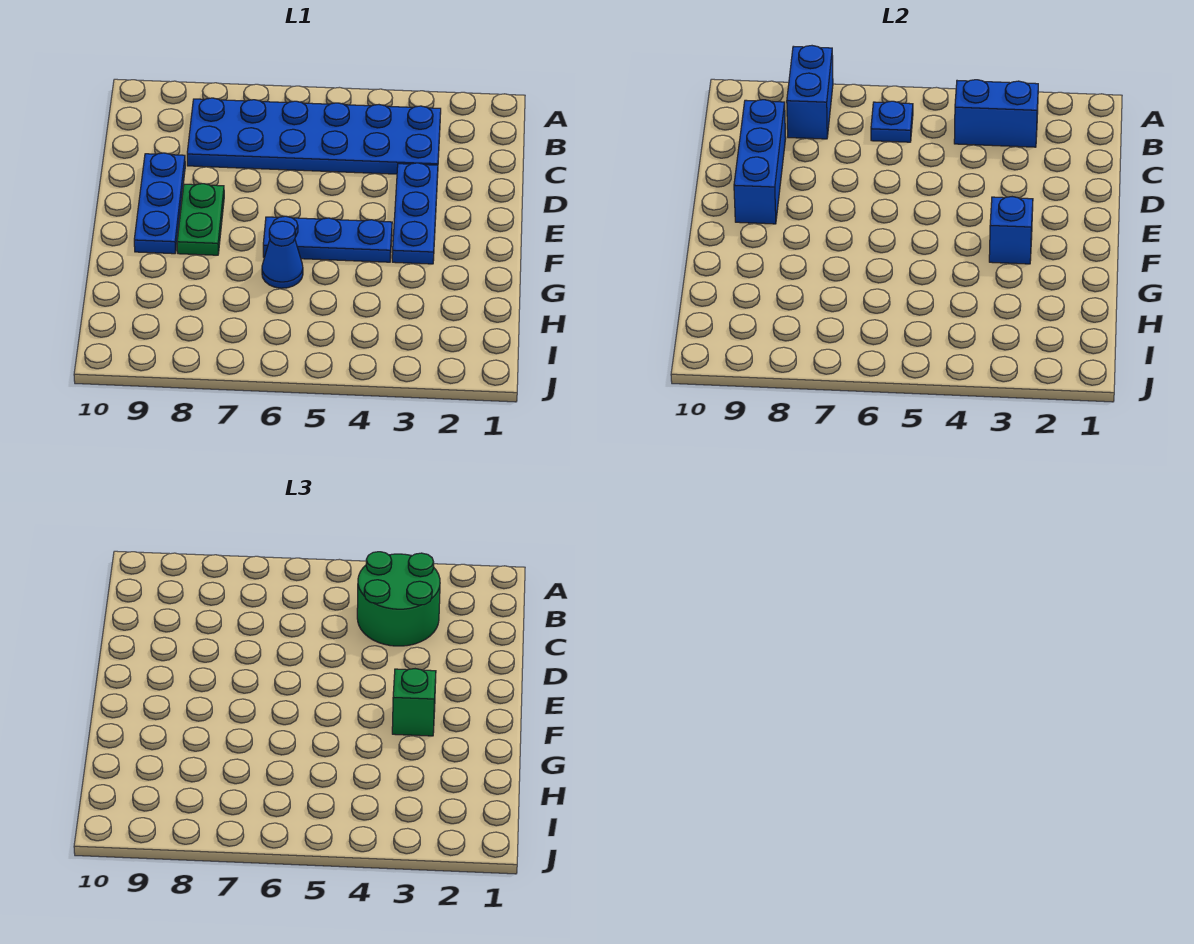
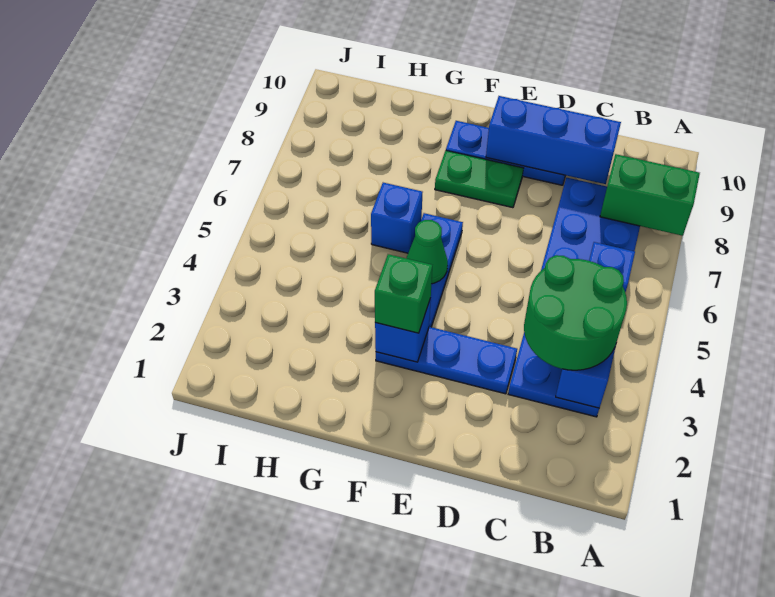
blue 1x2 brick [787,46,833,139] -> green 1x2 brick [600,154,700,236]
none -> green 1x1 cone [407,220,448,284]
blue 1x1 cone [262,221,303,288] -> blue 1x1 brick [371,183,422,253]

